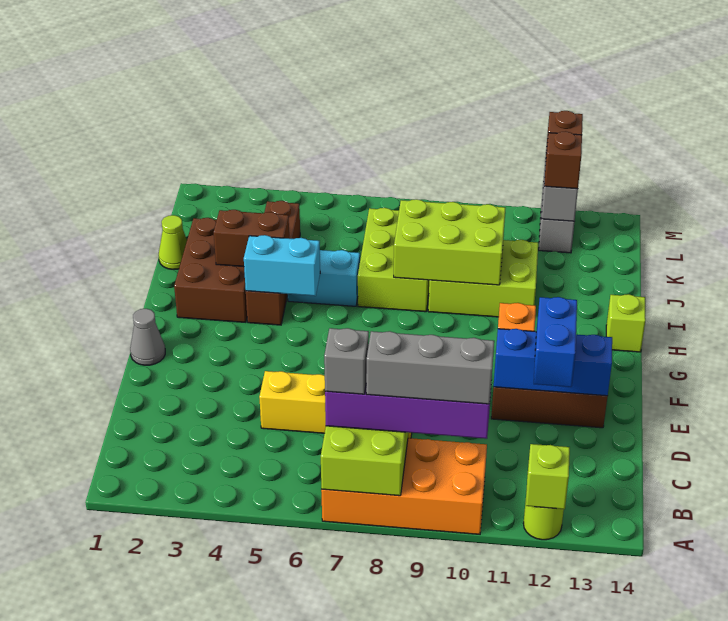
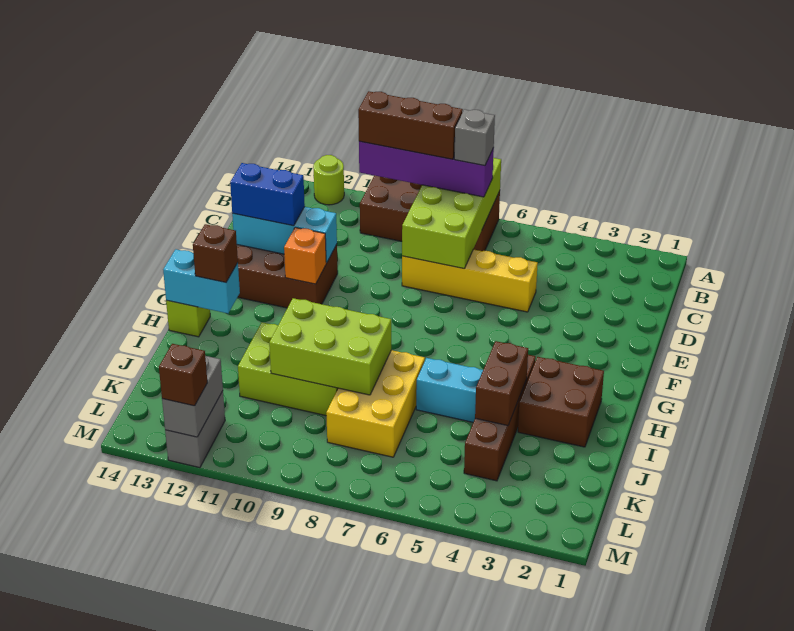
orange 2x4 brick [321,438,487,534] -> brown 2x4 brick [360,175,500,251]
lime 1x1 brick [526,444,570,509] -> none
grey 1x3 brick [366,331,494,404] -> brown 1x3 brick [358,91,463,159]
blue 1x2 brick [534,297,577,387] -> blue 1x2 brick turned to [230,163,305,226]
blue 1x3 brick [494,329,612,396] -> cyan 1x3 brick [232,207,337,263]
grey 1x1 cone [130,309,165,365] -> none
brown 2x3 brick [174,218,247,322] -> brown 2x2 brick [518,357,604,447]
cyan 1x2 brick [244,235,320,296] -> cyan 1x2 brick moved to [163,249,240,313]
brown 1x2 brick [214,210,289,267] -> brown 1x2 brick turned to [475,341,528,426]
lime 2x3 brick [358,208,429,312] -> yellow 2x3 brick [326,350,425,457]
lime 1x1 cone [159,215,187,269] -> none
brown 1x1 brick [544,131,582,189] -> brown 1x1 brick moved to [193,224,238,282]

